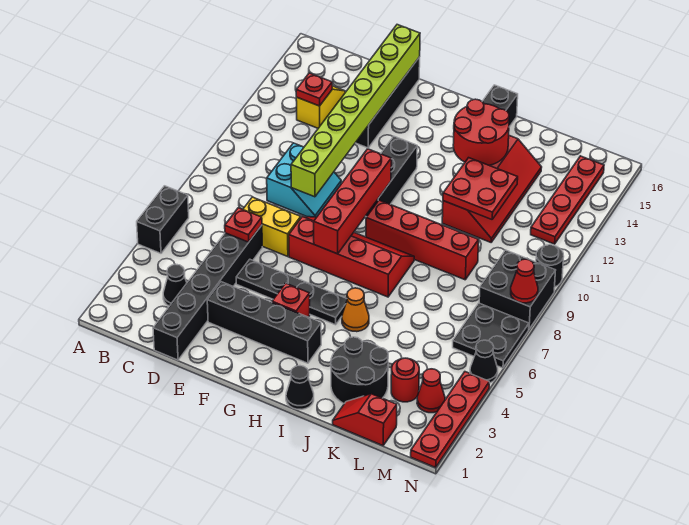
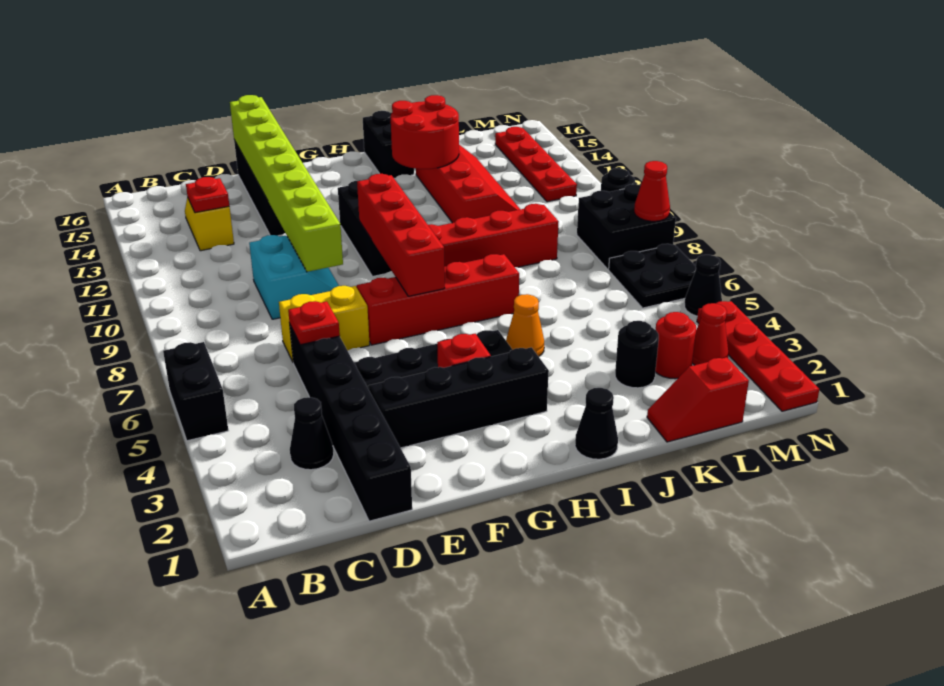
black 2x2 round brick [331,337,388,404] -> black 1x1 round brick [615,321,659,388]
red 2x2 plate [443,158,518,219] -> none

